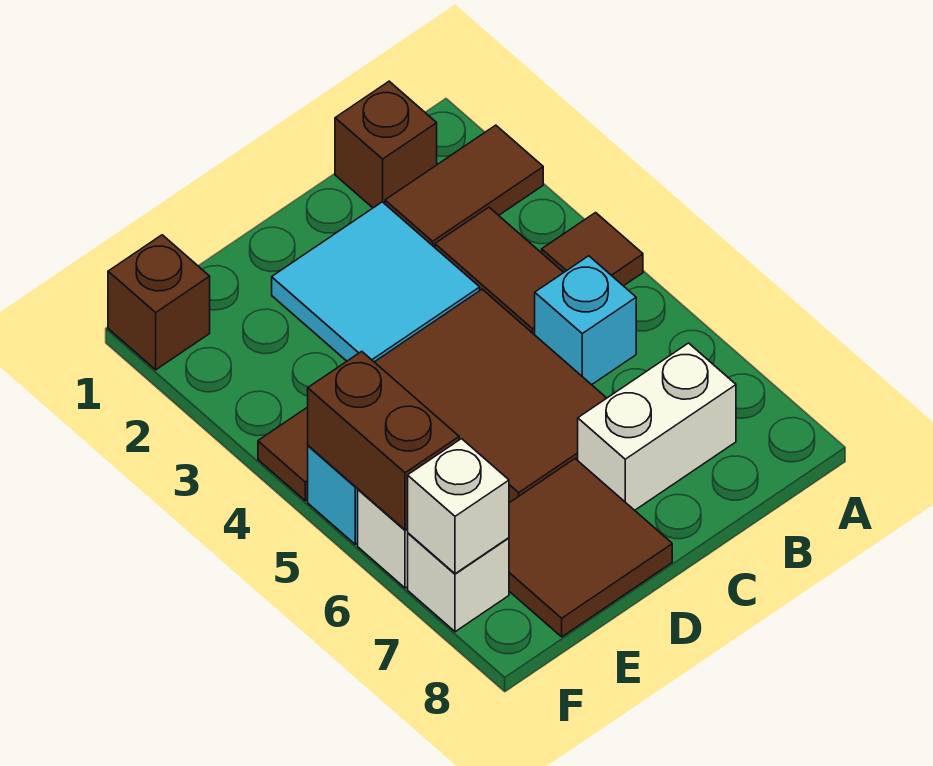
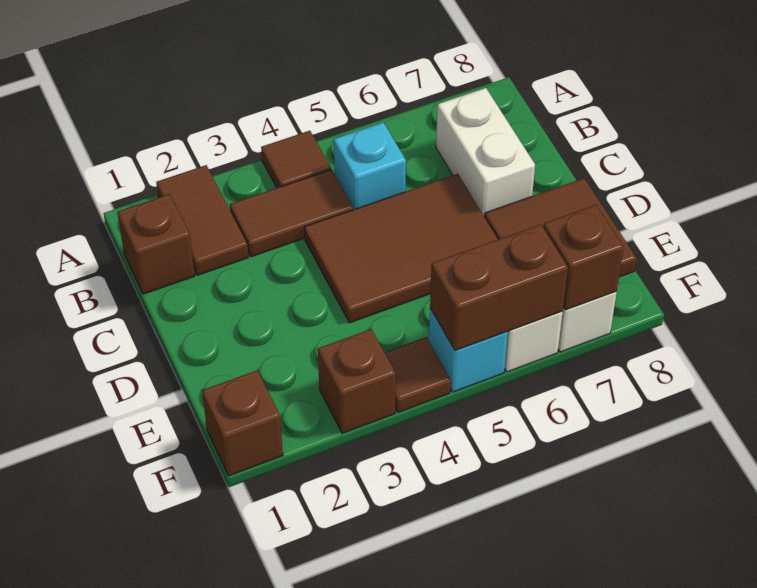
cyan 2x2 tile [272,202,480,362] -> none
none -> brown 1x1 brick [318,329,396,433]
white 1x1 brick [408,439,509,574] -> brown 1x1 brick [543,205,624,310]

